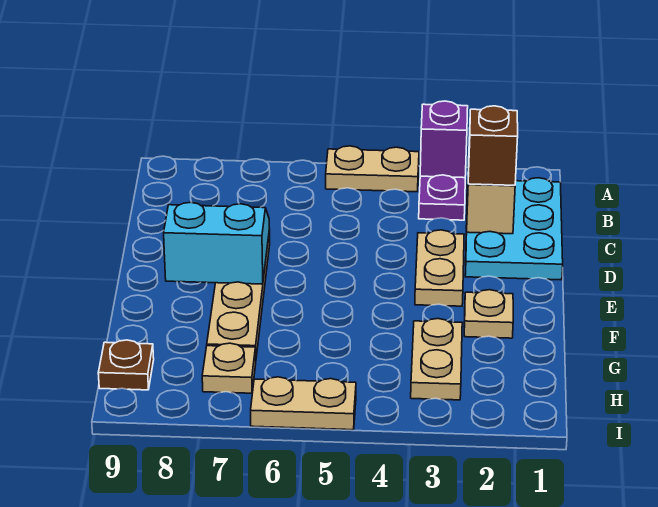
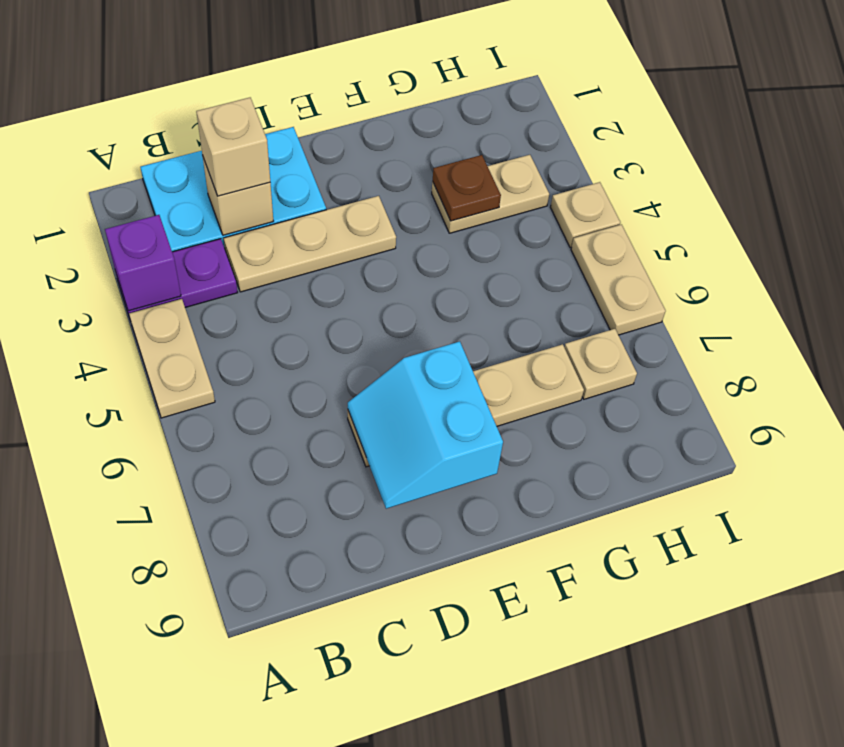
brown 1x1 brick [468,106,518,185] -> tan 1x1 brick [196,98,270,196]
tan 1x2 plate [415,230,464,306] -> tan 1x3 plate [224,196,396,292]
tan 1x1 plate [464,290,513,338] -> tan 1x1 plate moved to [550,182,620,248]
brown 1x1 plate [98,340,154,390] -> brown 1x1 plate moved to [433,155,501,221]

